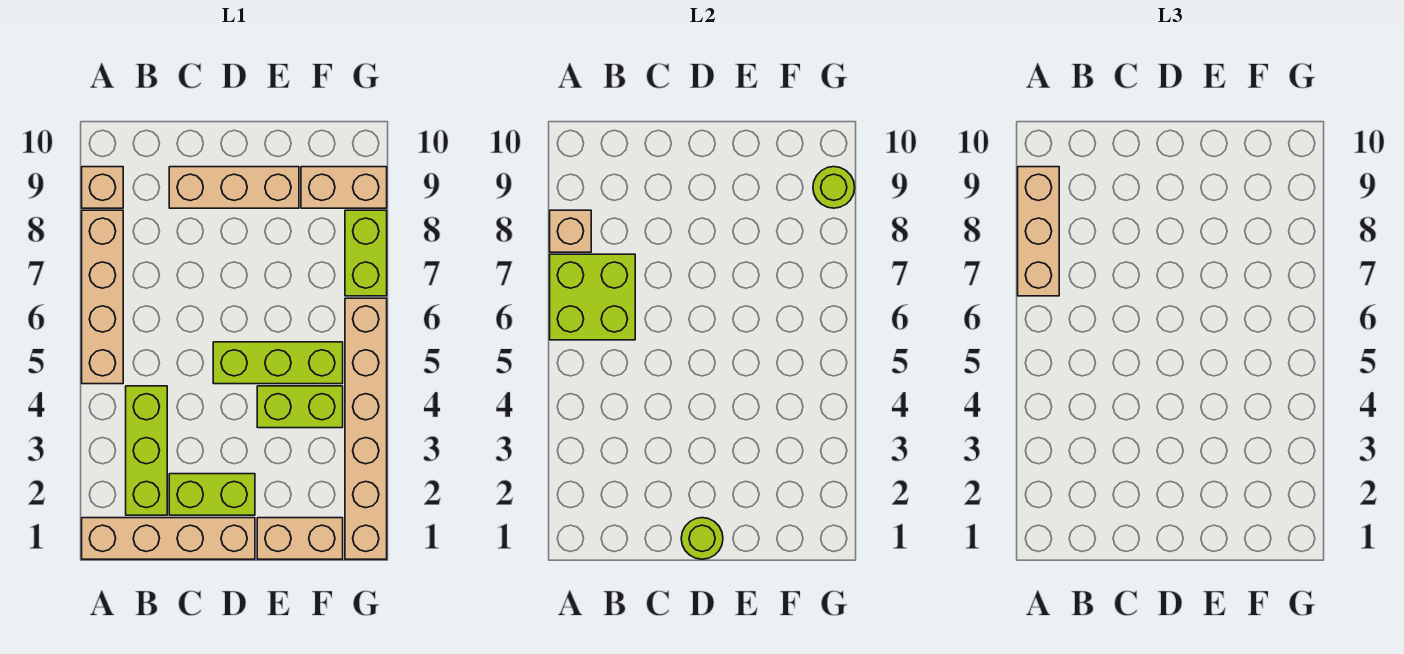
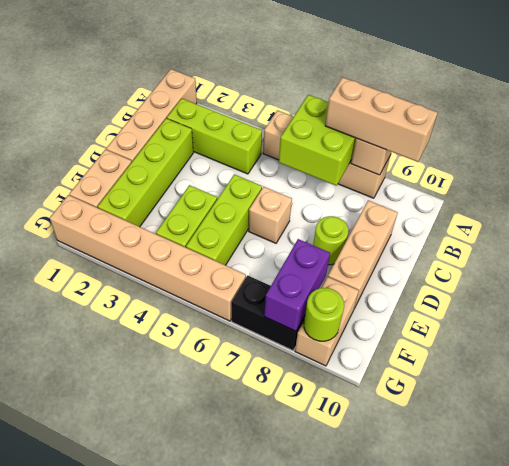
tan 1x1 brick [82,167,123,208] -> tan 1x1 brick moved to [249,187,292,243]
lime 1x2 brick [169,474,255,515] -> lime 1x4 brick [98,118,194,227]
lime 1x1 round brick [681,518,723,559] -> lime 1x1 round brick moved to [313,216,348,265]
none -> purple 1x2 brick [264,239,330,331]
lime 1x2 brick [345,210,387,296] -> black 1x2 brick [231,275,305,350]

